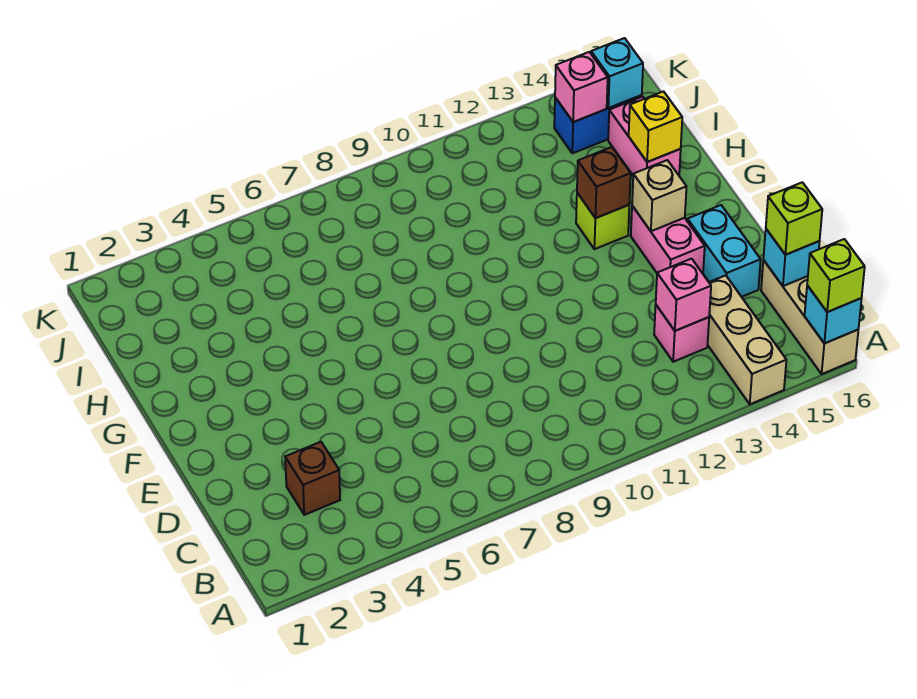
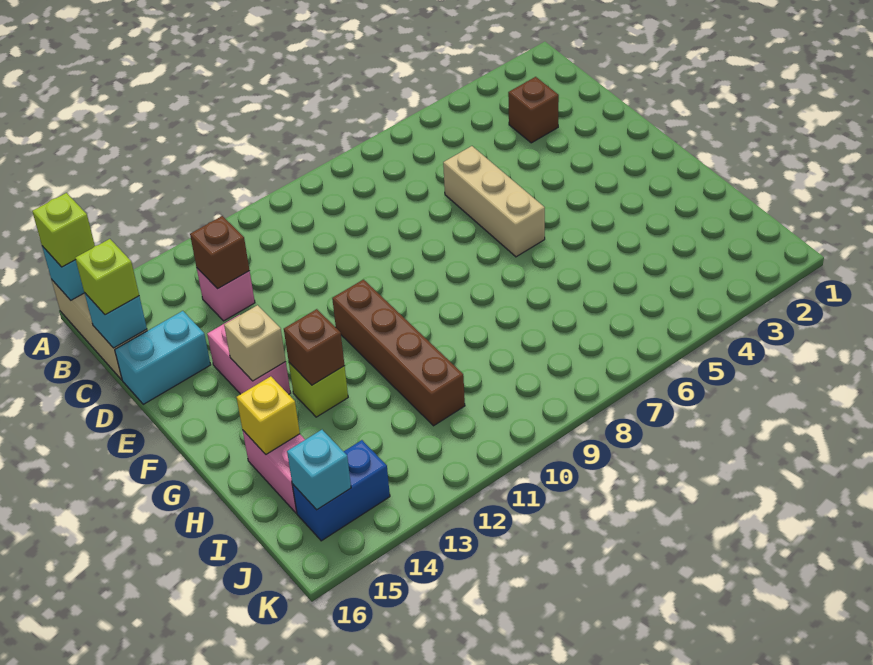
tan 1x3 brick [708,275,786,404] -> tan 1x3 brick moved to [443,146,545,257]
pink 1x1 brick [656,259,711,331] -> brown 1x1 brick [190,216,250,289]
cyan 1x2 brick [687,205,761,297] -> cyan 1x2 brick turned to [115,311,211,404]
none -> brown 1x4 brick [332,280,465,426]
pink 1x1 brick [555,52,608,122] -> none

